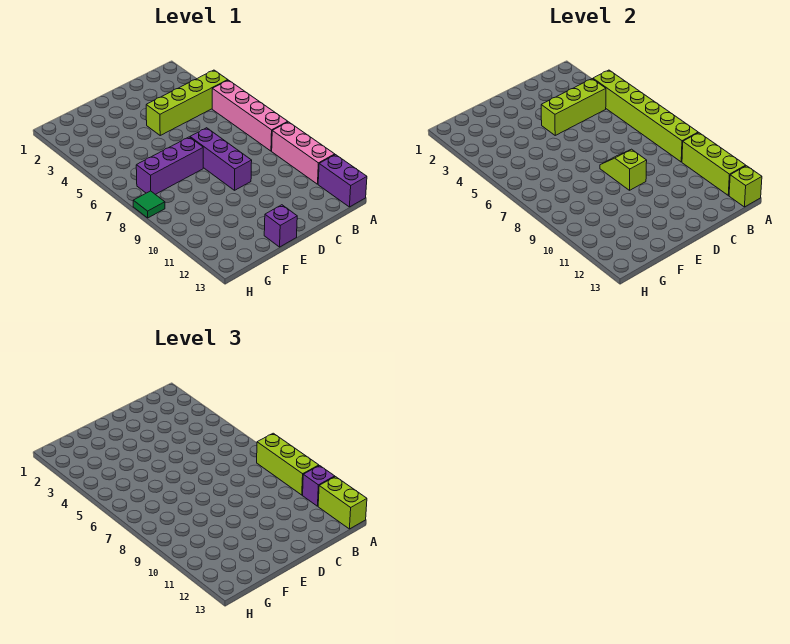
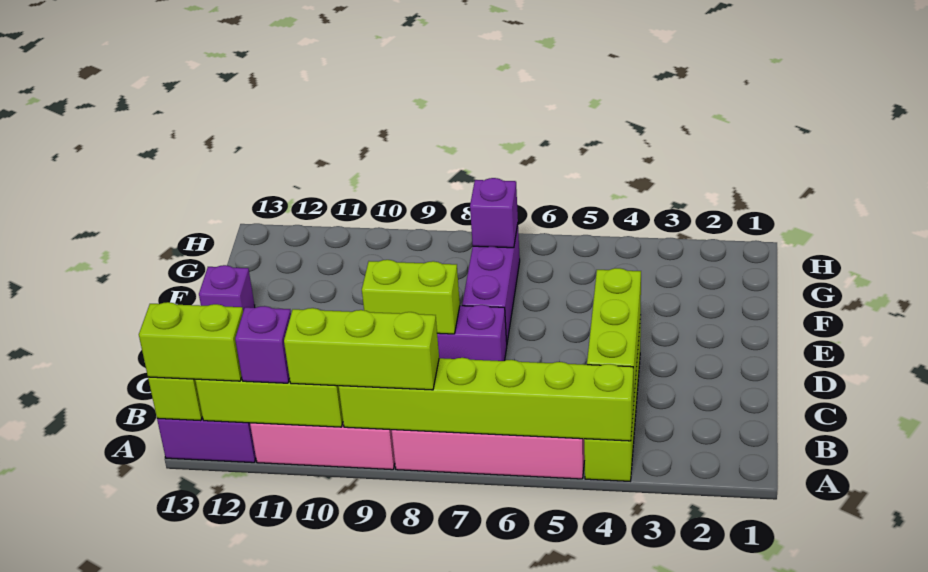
lime 1x2 slope [600,149,647,190] -> lime 1x2 brick [362,260,460,334]
none -> purple 1x1 brick [470,178,518,248]
green 1x1 tile [133,191,165,218] -> none

